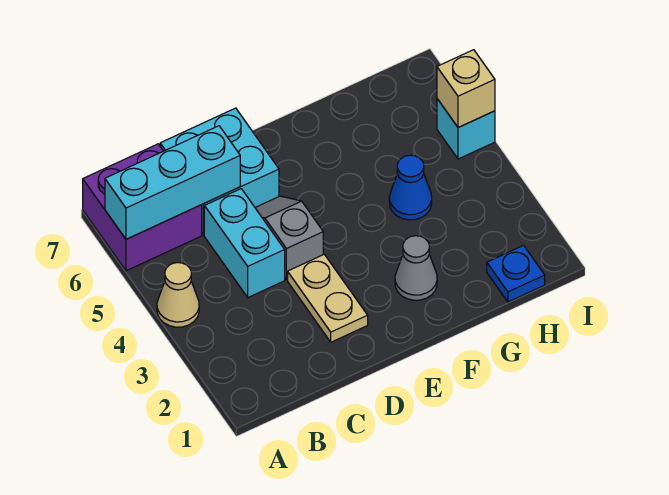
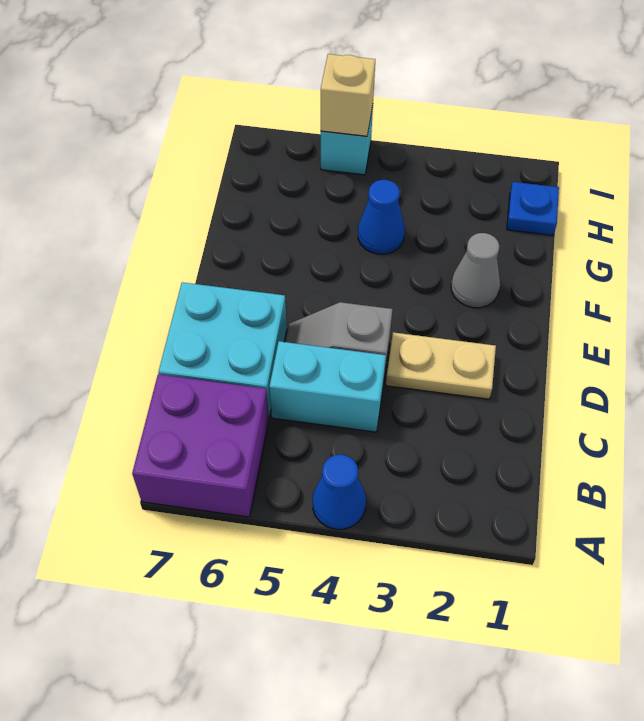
tan 1x1 cone [157,263,199,327] -> blue 1x1 cone [313,455,366,529]
cyan 1x3 brick [105,126,240,239] -> none

